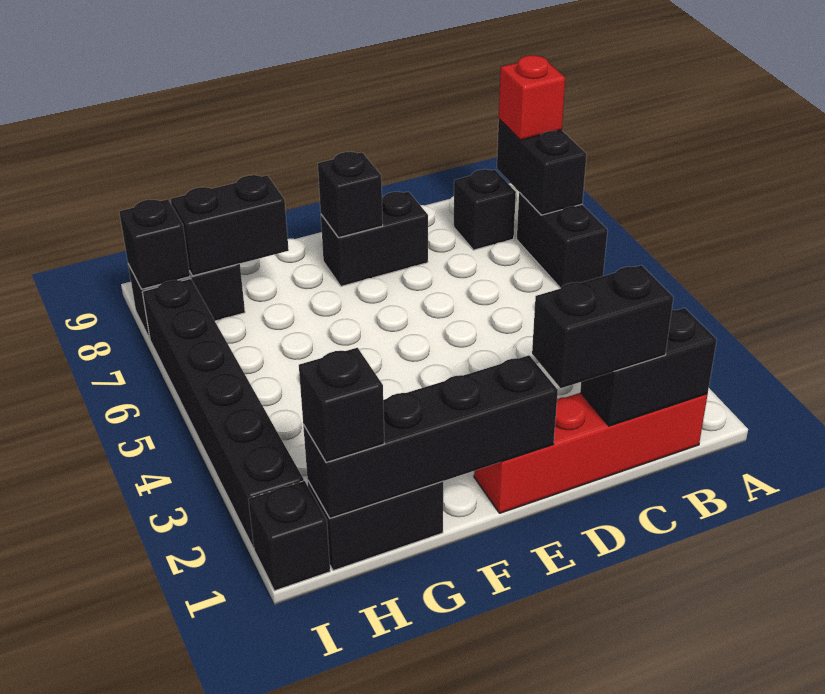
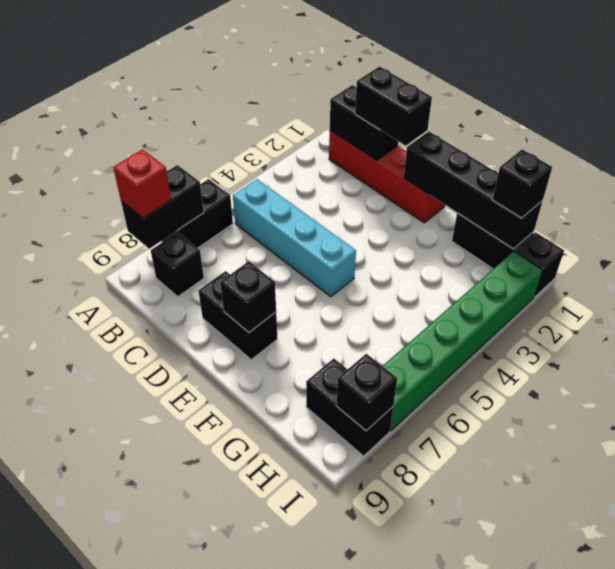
none -> cyan 1x4 brick [233,179,356,297]
black 1x2 brick [171,175,289,276] -> none
black 1x6 brick [142,279,304,548] -> green 1x6 brick [383,251,543,430]

